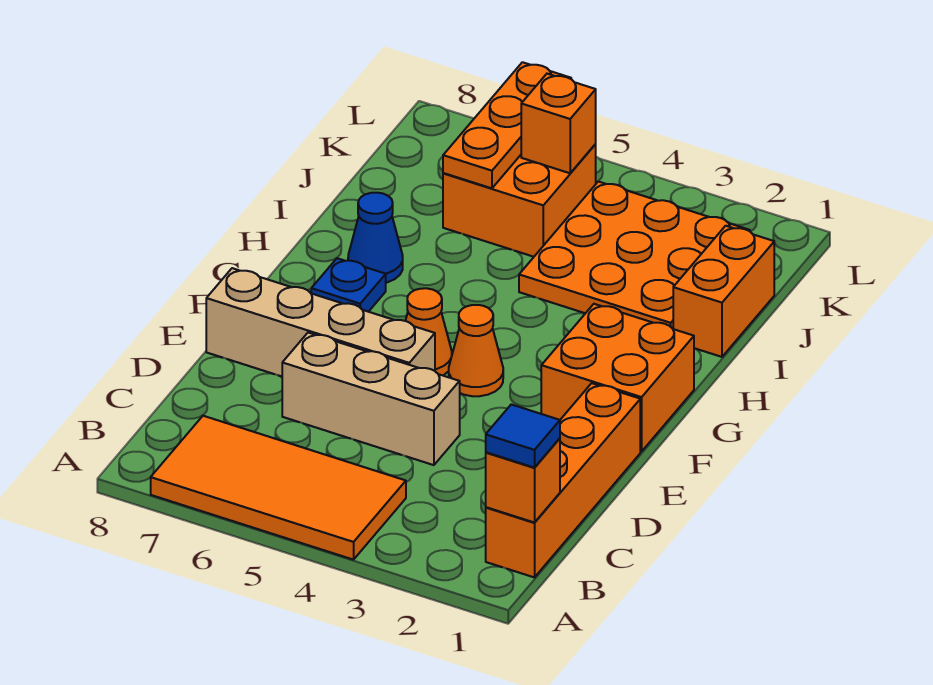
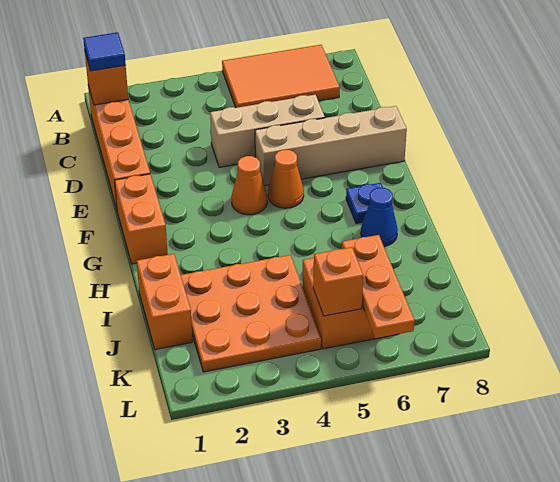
orange 2x4 tile [151,416,406,560] -> orange 2x3 tile [222,45,340,108]
orange 2x2 brick [541,304,694,451] -> orange 1x2 brick [114,174,168,264]

